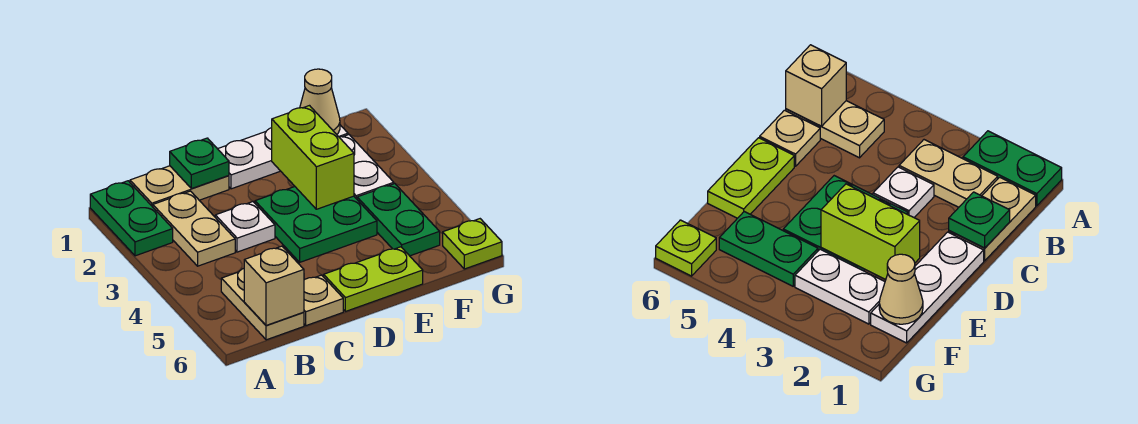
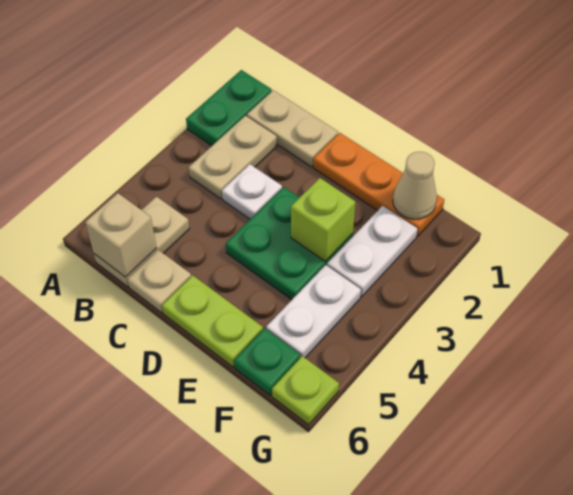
green 1x1 plate [170,138,229,189] -> green 1x1 plate moved to [234,328,300,395]
white 1x3 plate [218,125,348,189] -> orange 1x3 plate [313,133,444,236]
lime 1x2 brick [272,106,354,209] -> lime 1x1 brick [291,178,355,262]
green 1x2 plate [357,183,440,256] -> white 1x2 plate [266,265,361,358]

